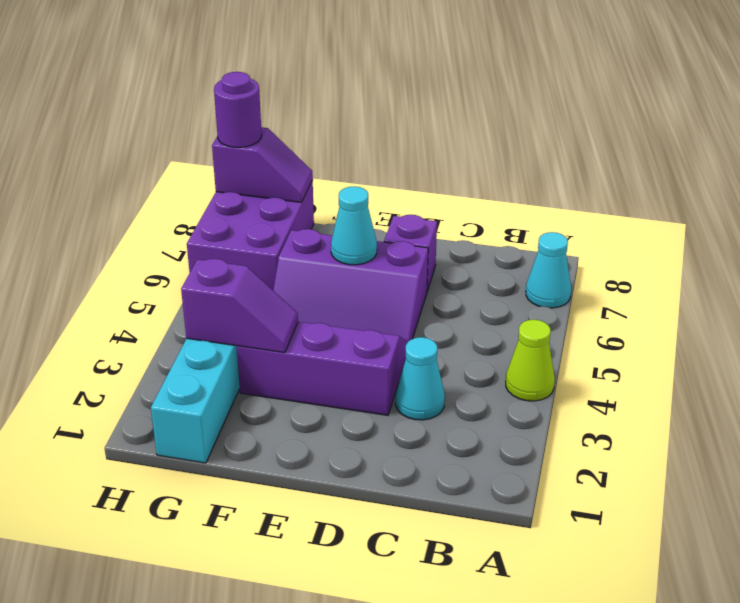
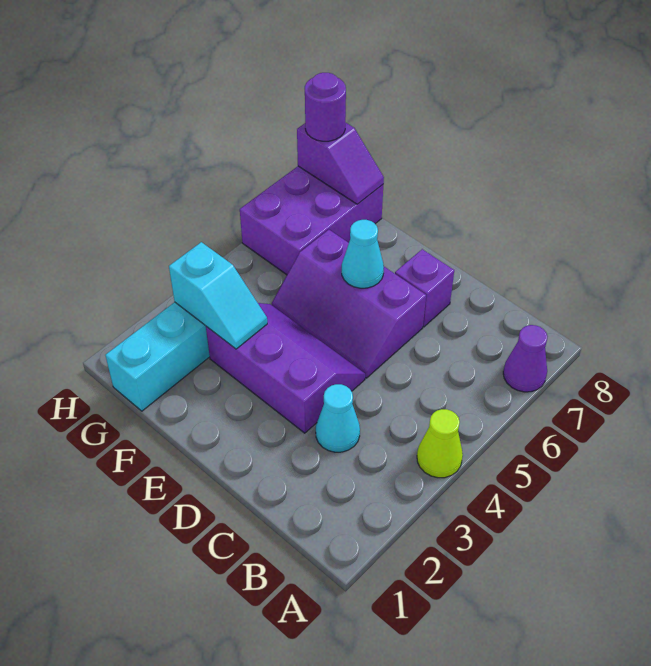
cyan 1x1 cone [526,232,571,308] -> purple 1x1 cone [503,325,547,392]
purple 1x2 slope [181,259,298,353] -> cyan 1x2 slope [169,242,267,349]

